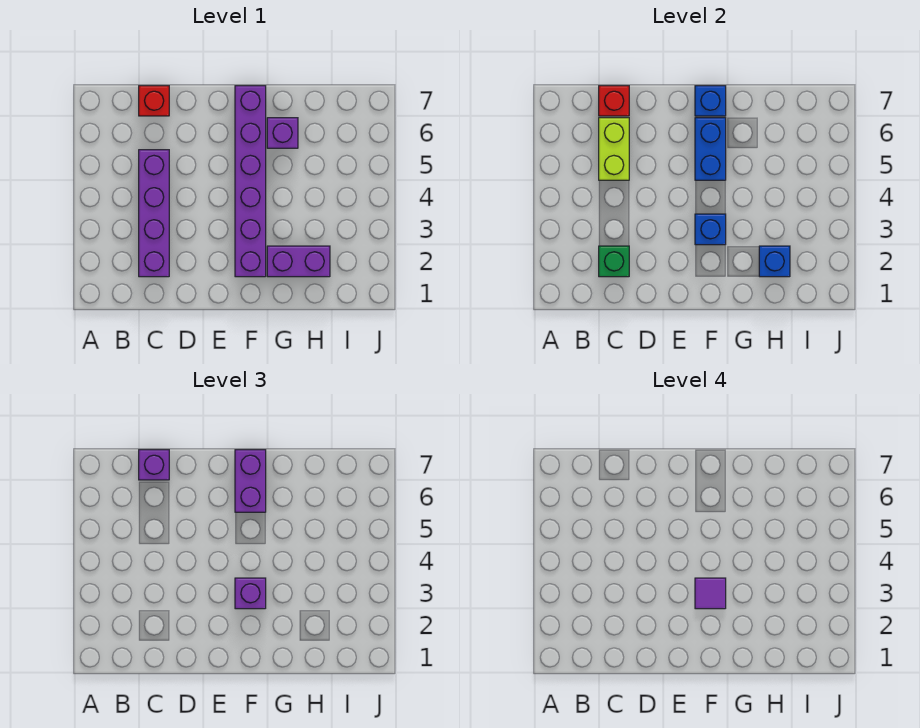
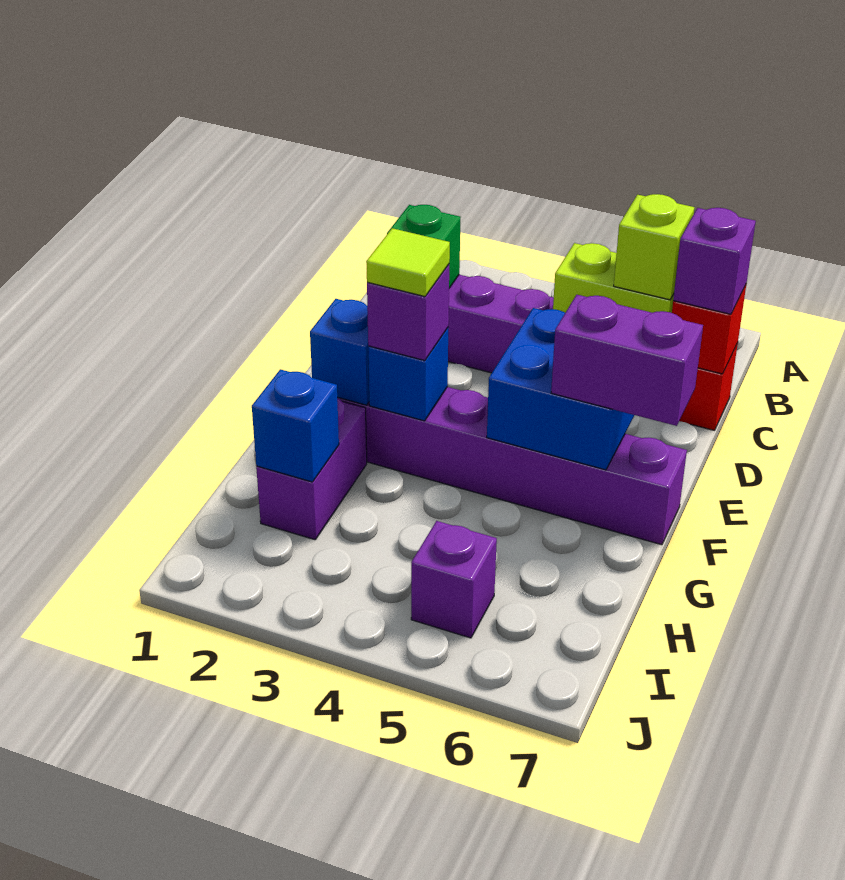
none -> lime 1x1 brick [614,194,694,300]
purple 1x1 tile [695,578,726,609] -> lime 1x1 tile [366,228,450,297]
blue 1x2 brick [695,118,726,180] -> blue 2x2 brick [487,308,634,470]
blue 1x1 brick [695,86,726,116] -> blue 1x1 brick moved to [310,299,369,405]
purple 1x1 brick [267,118,298,148] -> purple 1x1 brick moved to [411,521,497,638]

